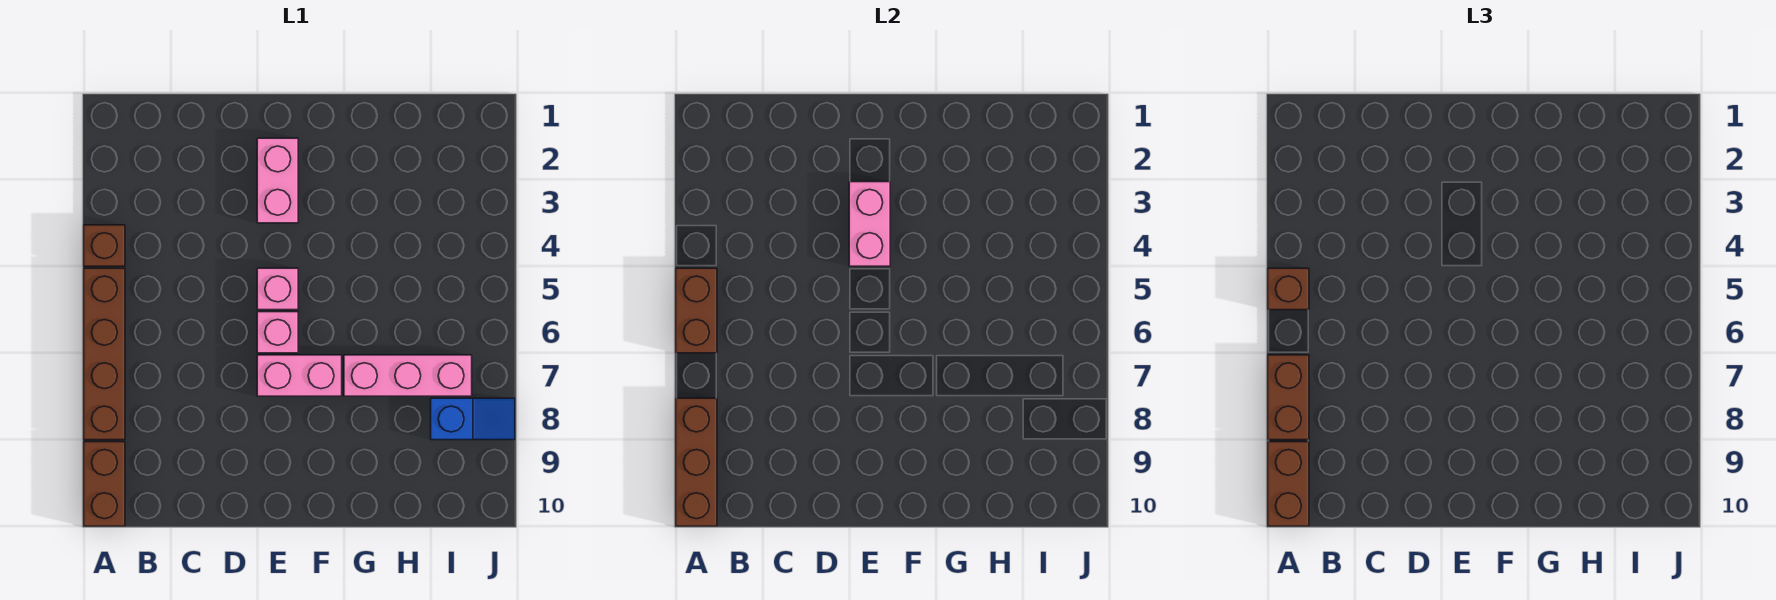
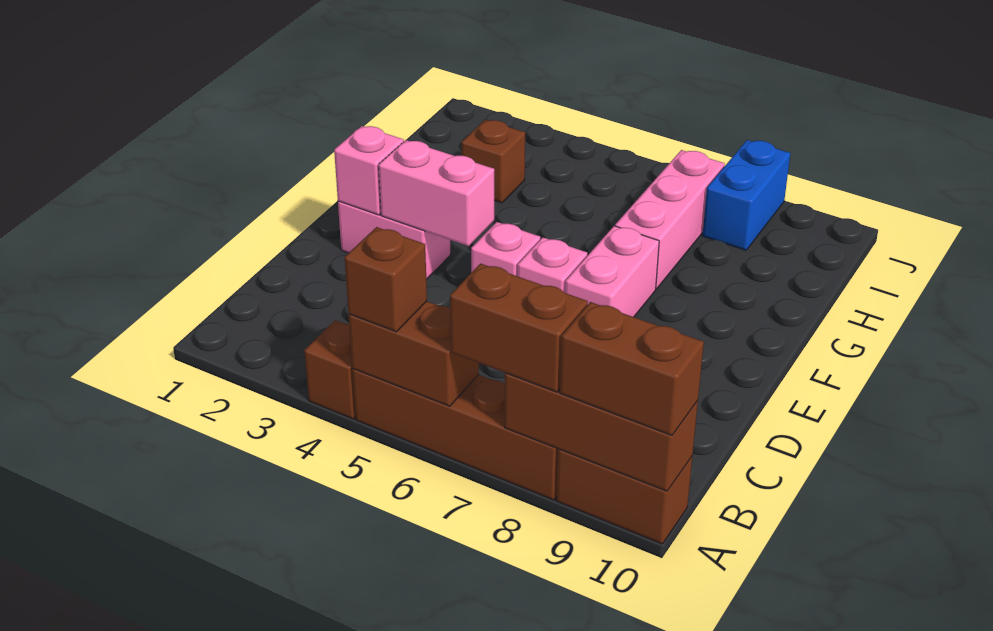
none -> pink 1x1 brick [334,126,404,215]
none -> brown 1x1 brick [462,120,525,203]
blue 1x2 slope [431,398,515,440] -> blue 1x2 brick [702,140,790,250]

